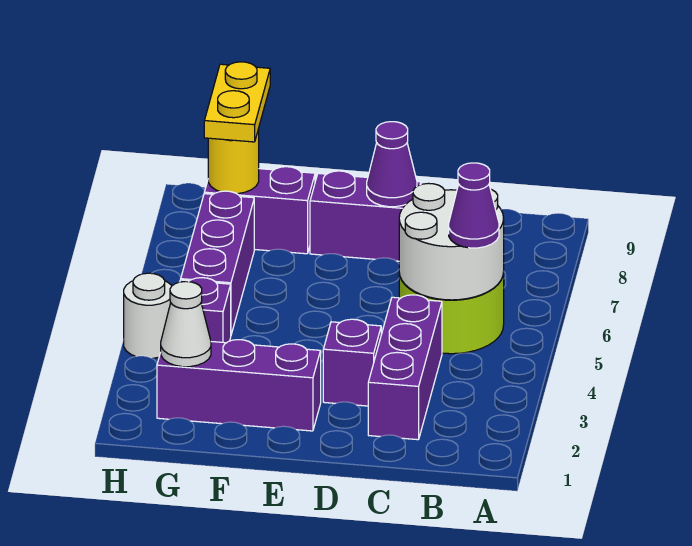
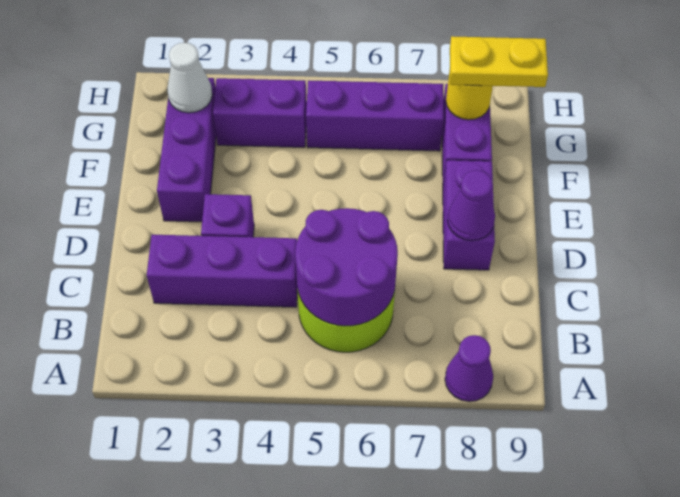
white 2x2 round brick [399,183,504,300] -> purple 2x2 round brick [295,208,398,326]
purple 1x1 cone [449,163,499,248] -> purple 1x1 cone moved to [445,335,493,402]
purple 1x1 brick [180,278,231,343] -> purple 1x2 brick [213,78,307,147]
white 1x1 round brick [124,273,172,358] -> none

